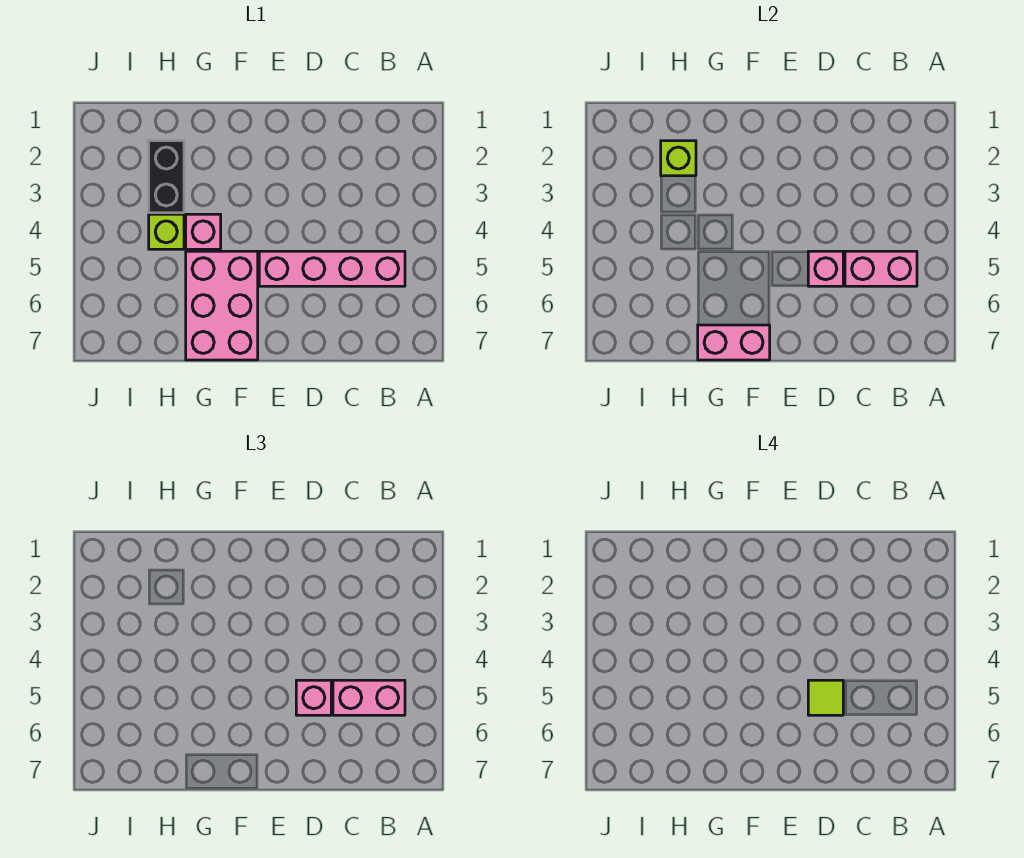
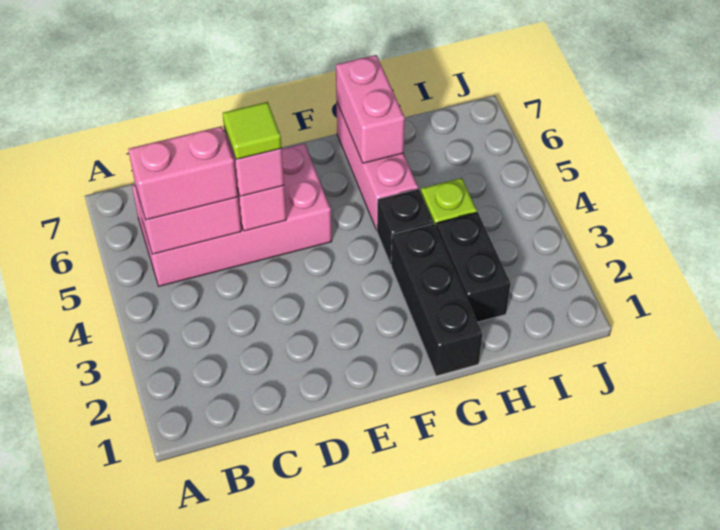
pink 1x4 brick [259,251,405,286] -> pink 2x4 brick [132,144,332,286]
pink 2x3 brick [186,251,258,360] -> pink 1x3 brick [337,103,418,230]
pink 1x2 brick [698,325,770,360] -> pink 1x2 brick turned to [336,55,405,163]
none -> black 1x3 brick [391,224,482,376]
pink 1x1 brick [186,214,221,249] -> black 1x1 brick [377,189,433,265]
lime 1x1 brick [661,141,696,176] -> none

